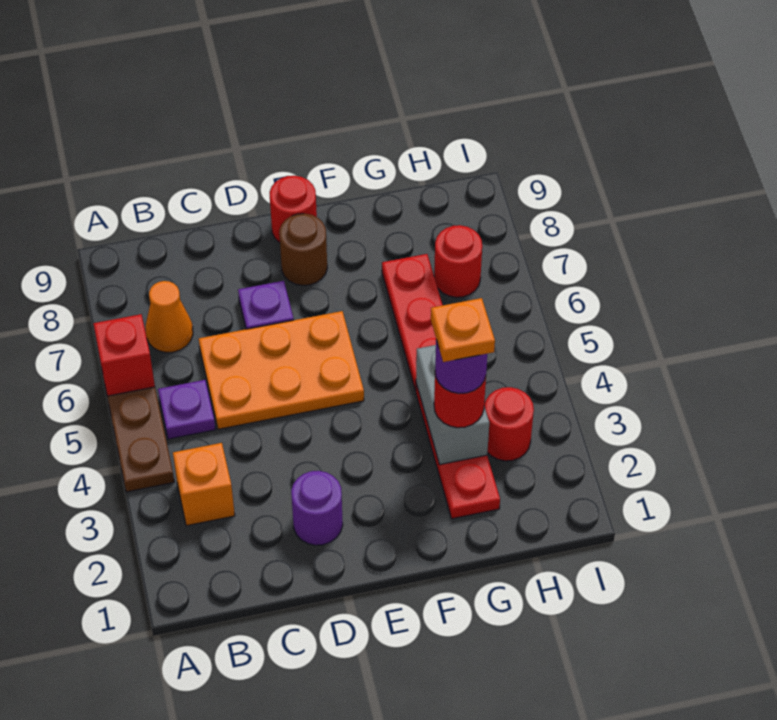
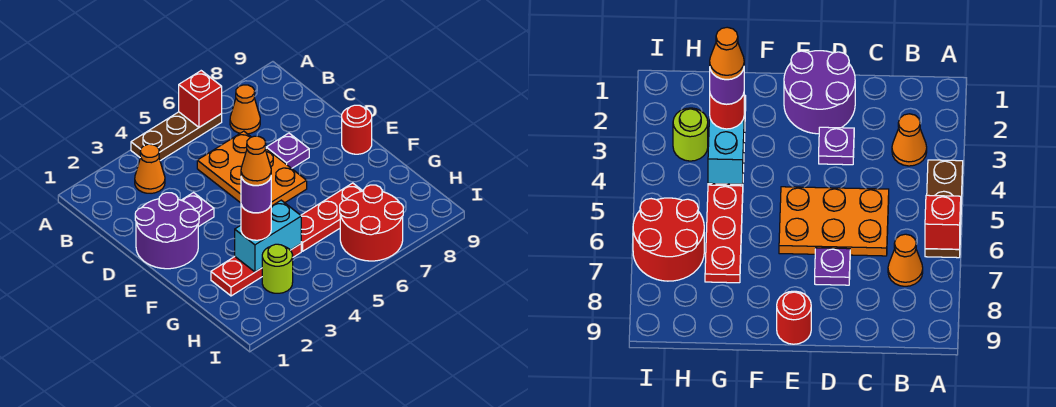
orange 1x1 brick [173,443,235,526] -> orange 1x1 cone [135,144,165,193]
purple 1x1 plate [158,380,215,439] -> purple 1x1 plate moved to [182,193,214,227]
purple 1x1 round brick [291,471,343,545] -> purple 2x2 round brick [135,193,199,269]
brown 1x1 round brick [279,214,327,285] -> none
grey 1x2 brick [416,345,489,464] -> cyan 1x2 brick [235,200,301,272]
orange 1x1 plate [431,298,495,362] -> orange 1x1 cone [241,136,271,185]
red 1x1 round brick [484,387,534,461] -> lime 1x1 round brick [262,244,293,293]
red 1x1 round brick [434,225,482,297] -> red 2x2 round brick [340,185,403,261]

